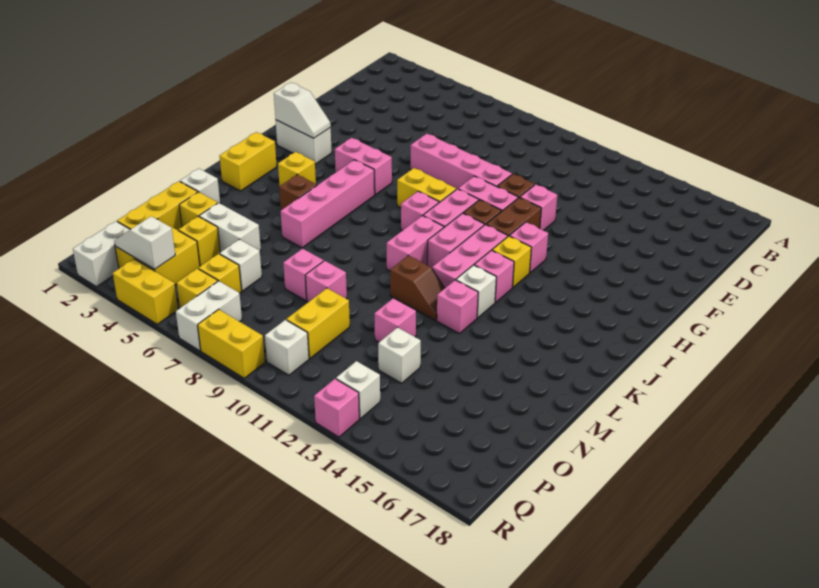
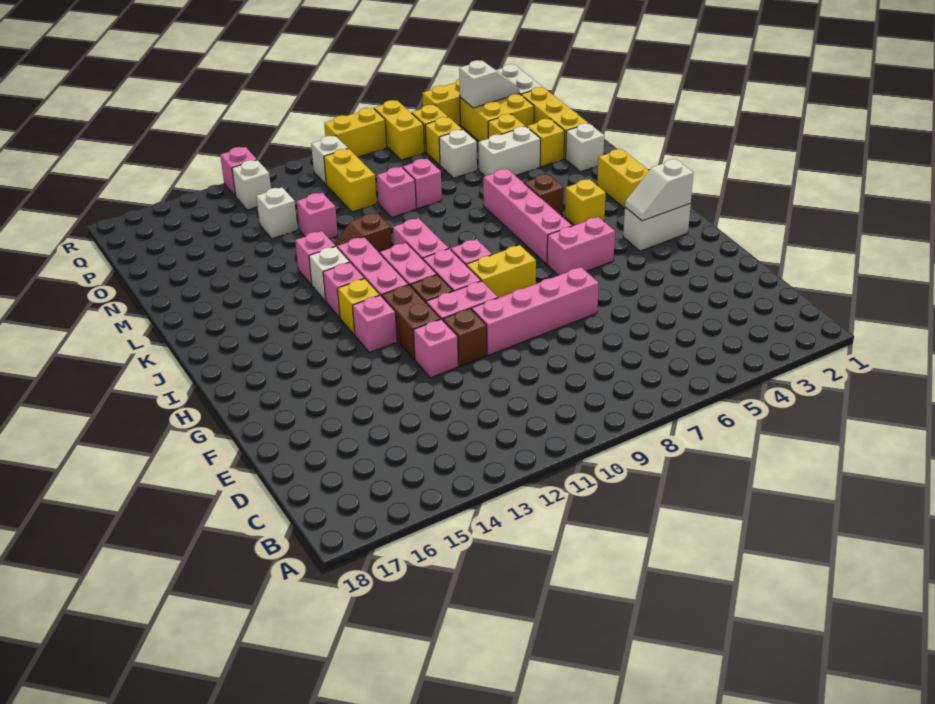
white 1x2 brick [176,281,242,351] -> yellow 1x2 brick [374,100,425,160]

